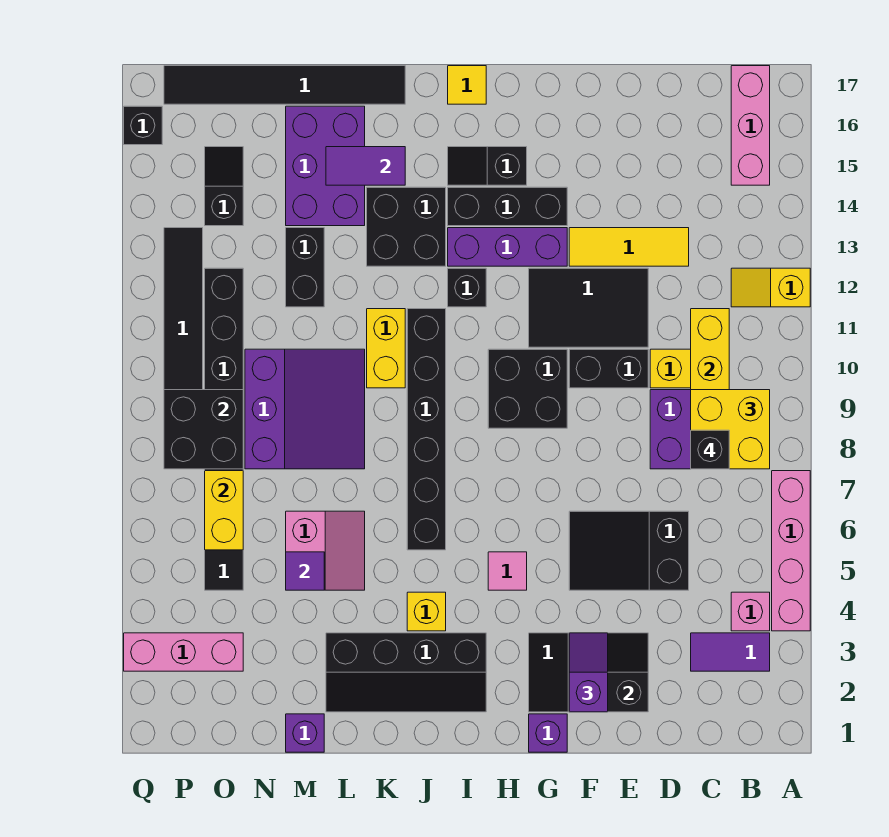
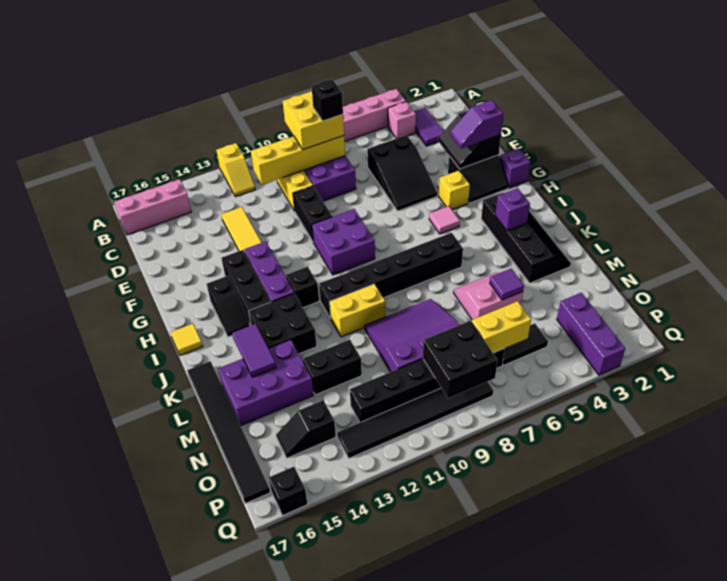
black 2x3 tile [529,268,648,347] -> none
black 2x2 brick [488,349,567,428] -> purple 2x2 brick [312,209,375,275]
yellow 1x1 brick [407,592,446,631] -> yellow 1x1 brick moved to [439,171,470,210]
purple 1x1 brick [286,714,324,752] -> purple 1x1 brick moved to [495,188,530,231]
pink 1x3 brick [124,633,243,671] -> purple 1x3 brick [557,293,625,375]

